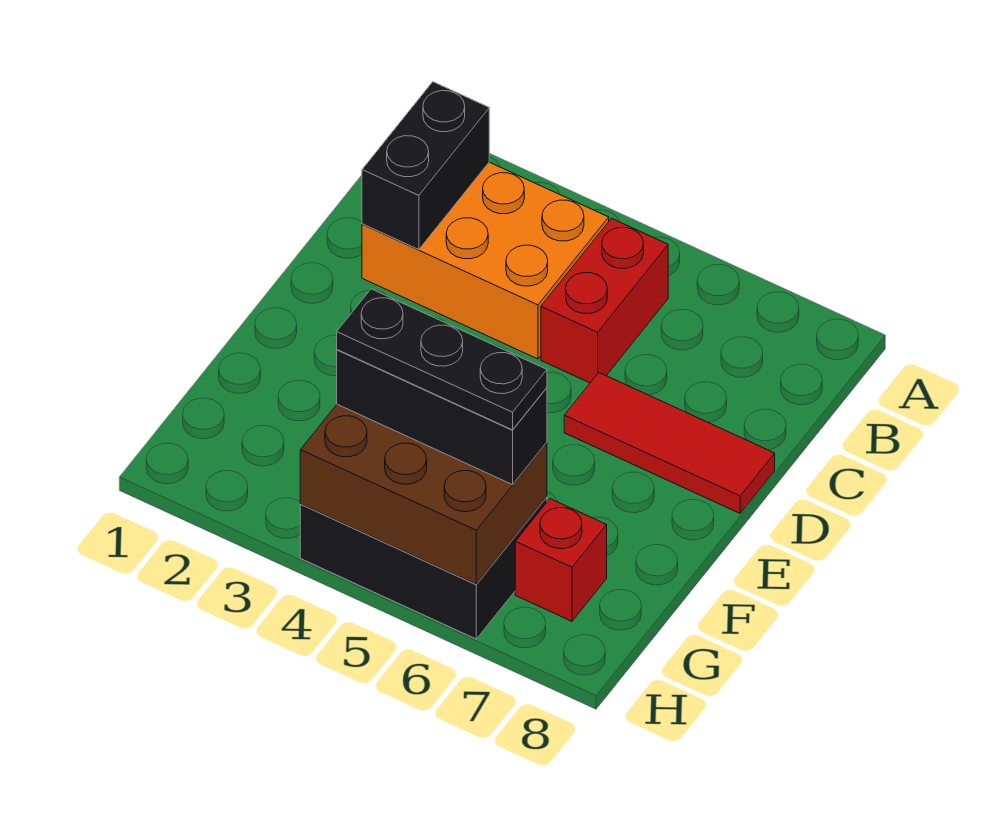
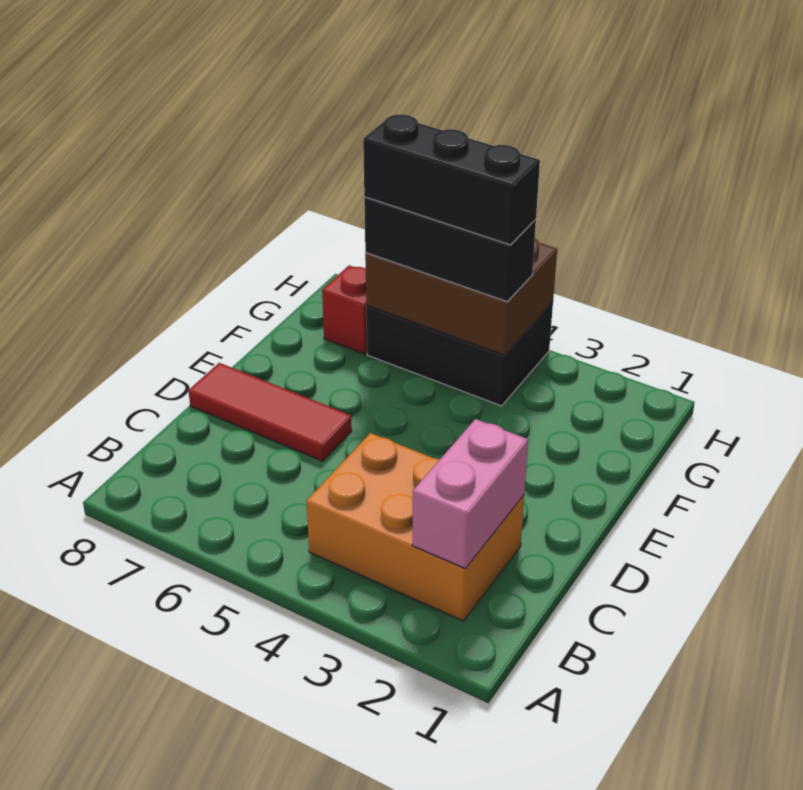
black 1x2 brick [362,82,489,250] -> pink 1x2 brick [412,419,528,569]
red 1x2 brick [541,218,668,383] -> none
black 1x3 plate [337,289,547,430] -> black 1x3 brick [363,115,540,245]

